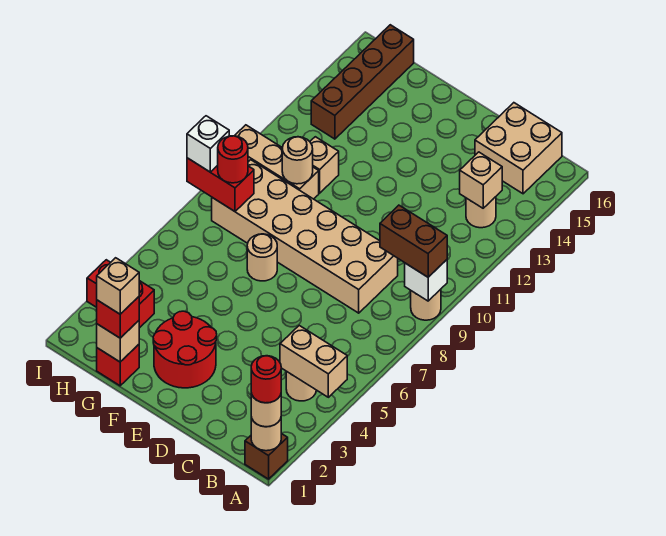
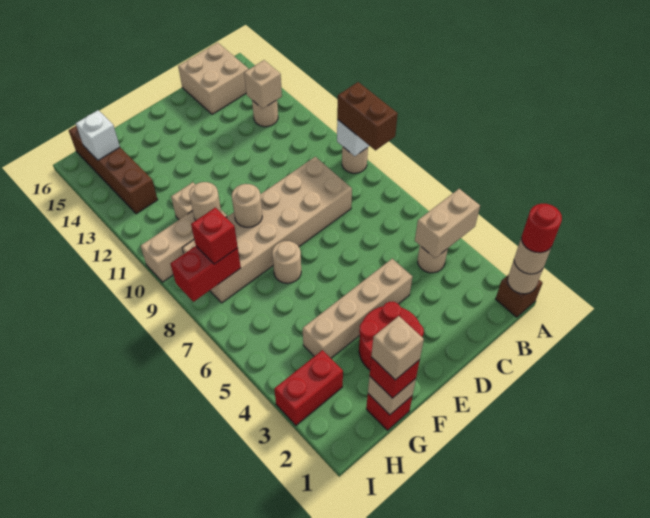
brown 1x2 brick [380,205,447,277] -> brown 1x2 brick turned to [337,82,398,150]
none -> tan 1x4 brick [303,258,412,358]
none -> tan 1x1 round brick [232,184,262,227]
red 1x1 round brick [218,136,248,183] -> red 1x1 brick [191,208,238,264]
white 1x1 brick [187,116,229,172] -> white 1x1 brick moved to [76,110,120,160]

